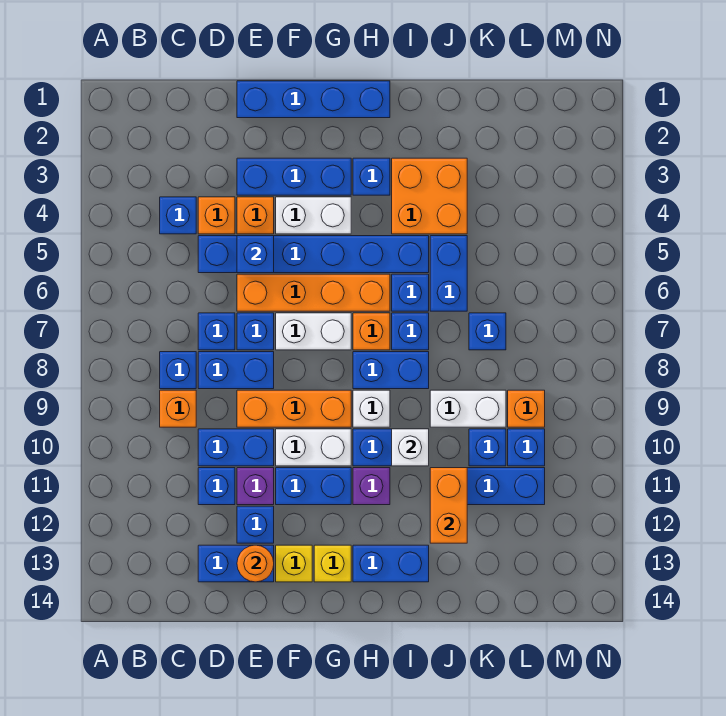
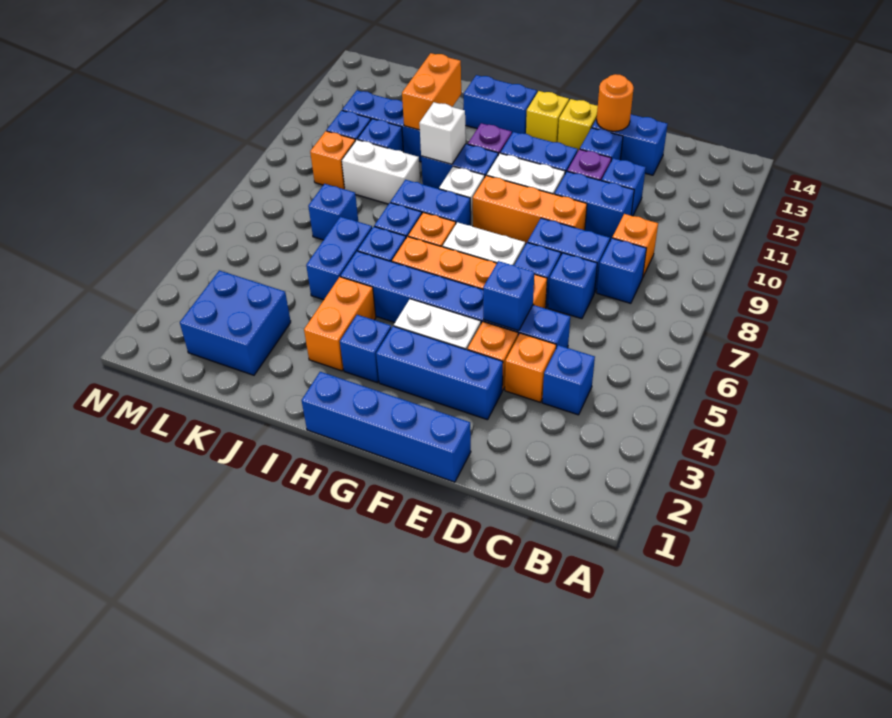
orange 2x2 brick [392,158,467,234] -> orange 1x2 brick [304,277,376,371]
none -> blue 2x2 brick [180,270,291,375]

